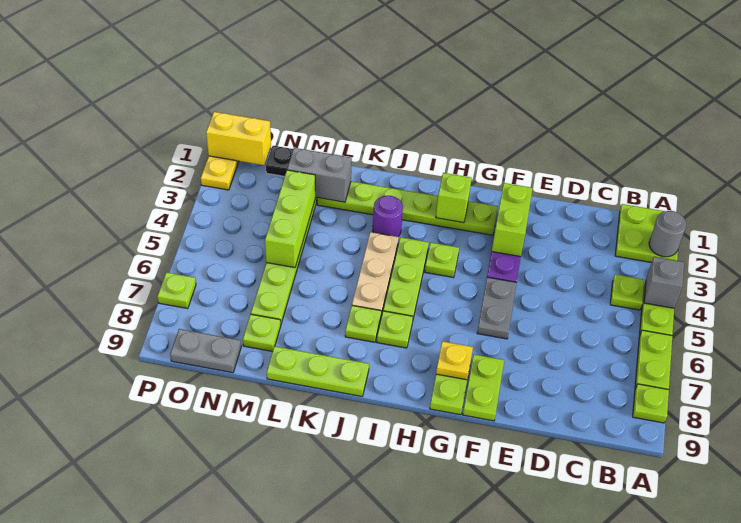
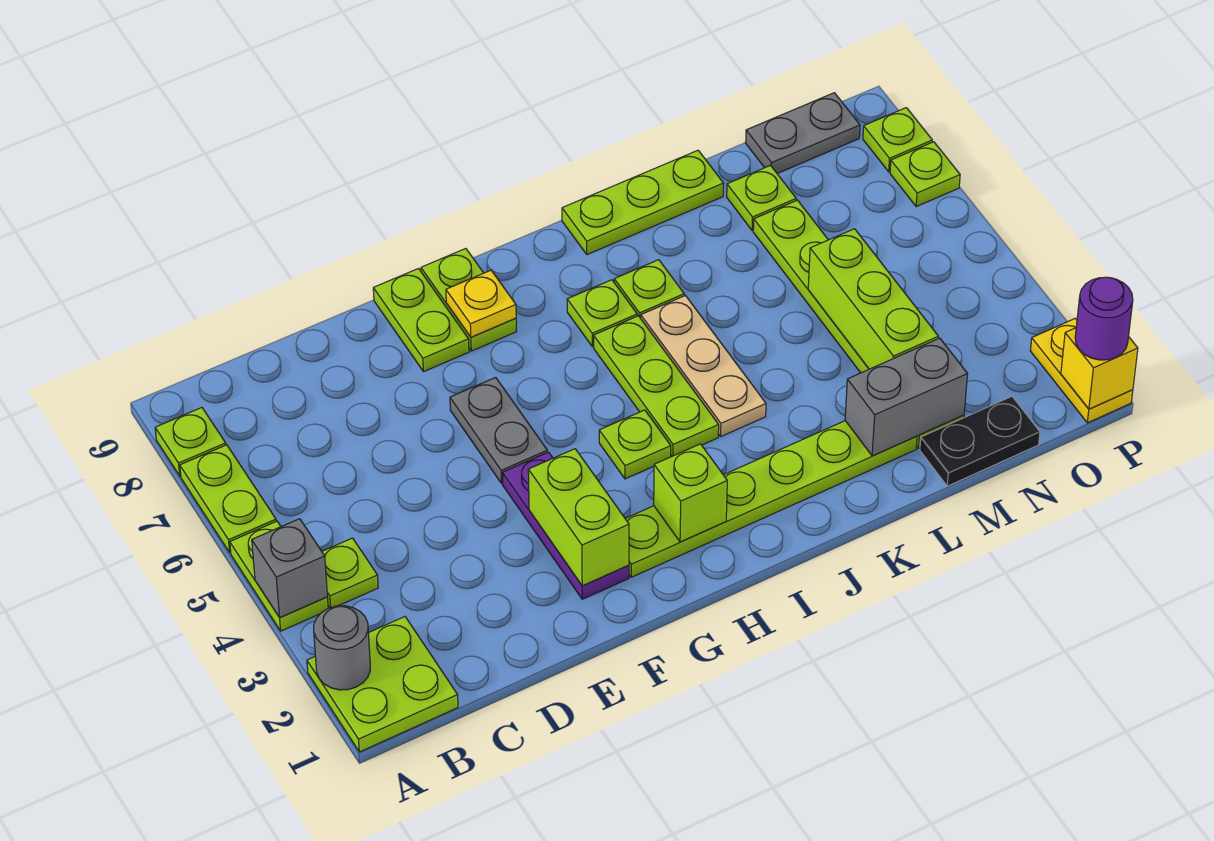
purple 1x1 round brick [373,196,403,237] -> purple 1x1 round brick moved to [1075,277,1133,360]
yellow 1x2 brick [206,112,271,165] -> yellow 1x1 brick [1061,328,1138,409]
none -> lime 1x1 plate [863,108,932,172]

